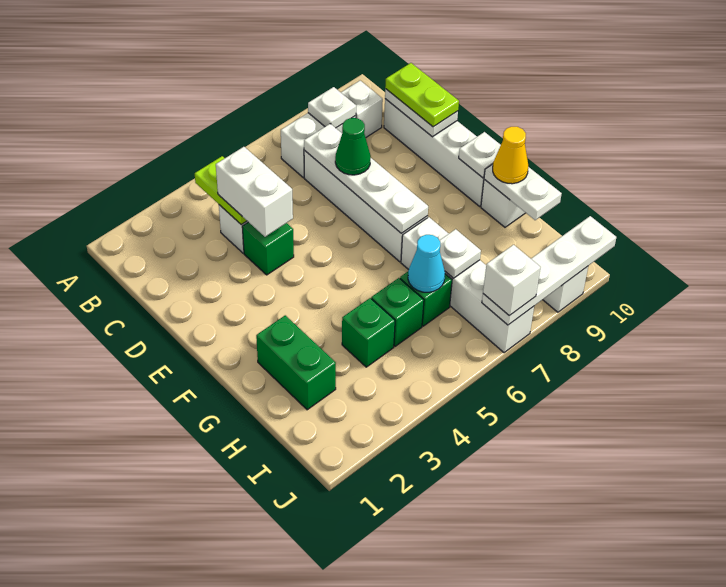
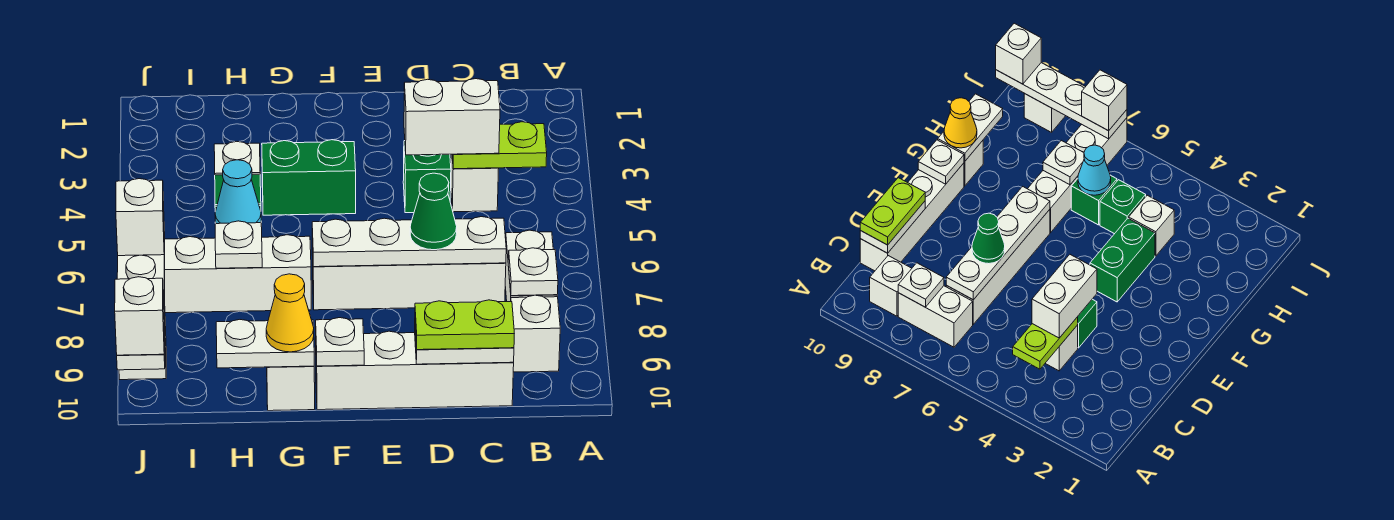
green 1x2 brick [256,315,336,410] -> green 1x2 brick moved to [262,140,356,215]
green 1x1 brick [342,298,395,367] -> white 1x1 brick [214,142,260,175]
none -> white 1x1 brick [115,277,164,355]

